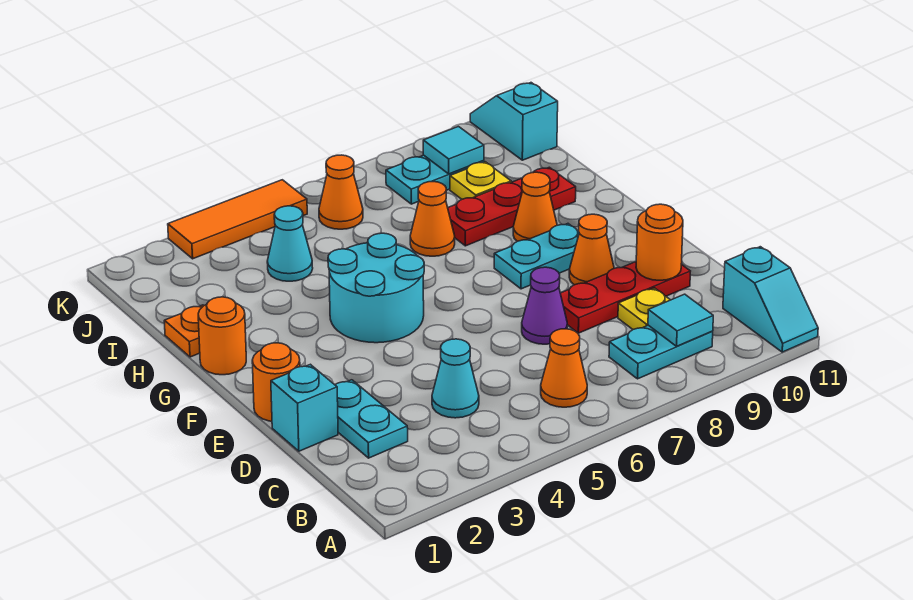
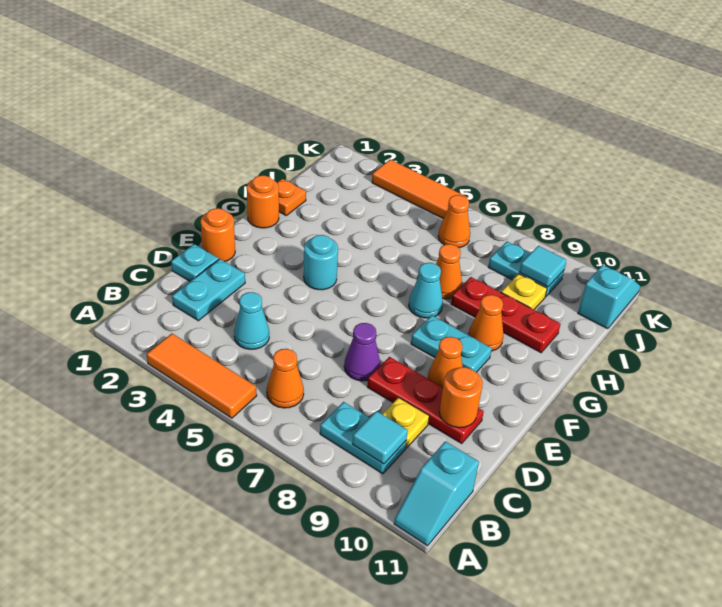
none -> orange 1x3 tile [147,334,257,418]
cyan 1x1 brick [271,364,338,451] -> cyan 1x1 plate [171,244,219,281]
cyan 2x2 round brick [328,233,424,343] -> cyan 1x1 round brick [304,235,338,290]
cyan 1x1 cone [267,206,313,281] -> cyan 1x1 cone moved to [409,263,443,318]

